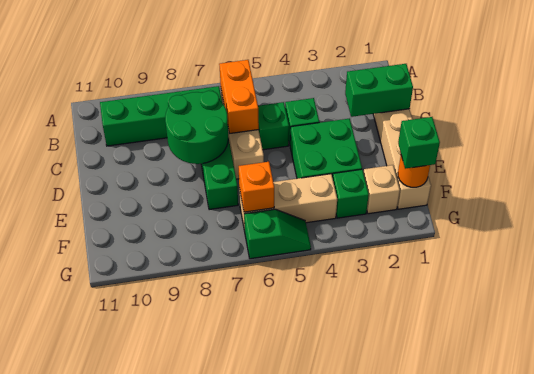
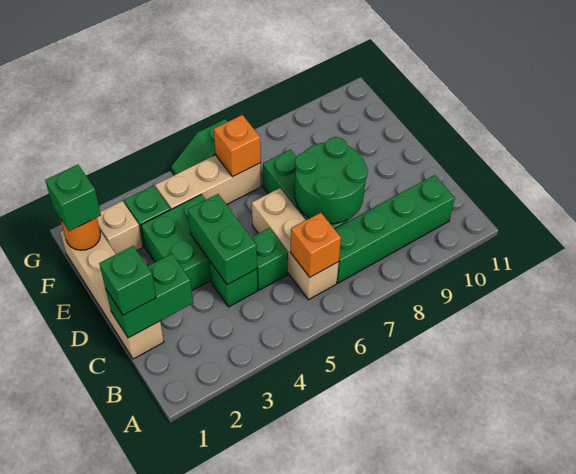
orange 1x2 brick [219,60,259,134] -> orange 1x1 brick [290,213,341,277]
none -> green 1x1 brick [99,246,156,315]
none -> green 1x2 brick [188,194,257,285]

